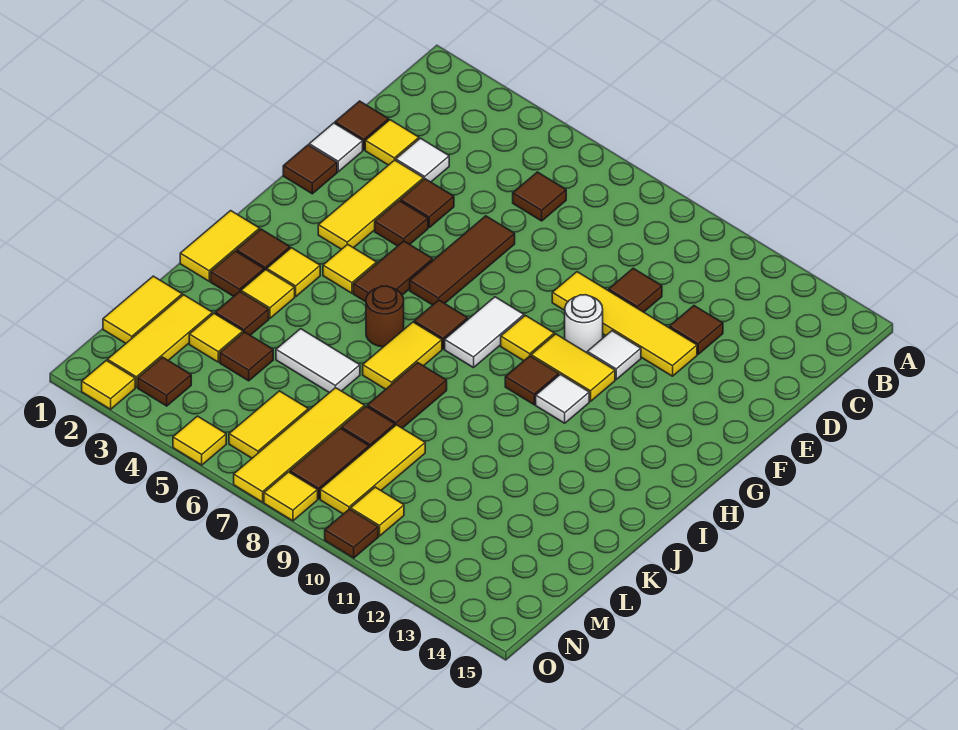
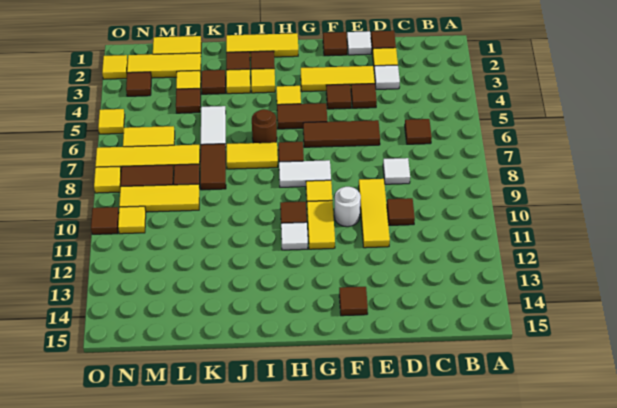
brown 1x1 tile [669,306,723,354] -> brown 1x1 tile moved to [339,287,368,316]
yellow 1x4 tile [552,272,697,376] -> yellow 1x3 tile [359,179,390,248]
white 1x1 tile [587,331,641,379] -> white 1x1 tile moved to [383,158,410,184]
yellow 1x2 tile [180,211,260,281] -> yellow 1x3 tile [226,33,298,58]
brown 1x2 tile [367,363,447,428] -> brown 1x2 tile turned to [200,144,226,190]

